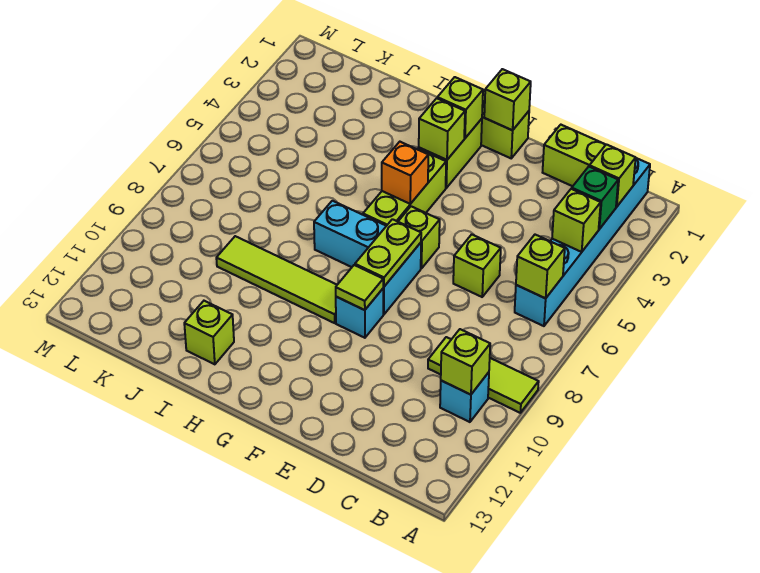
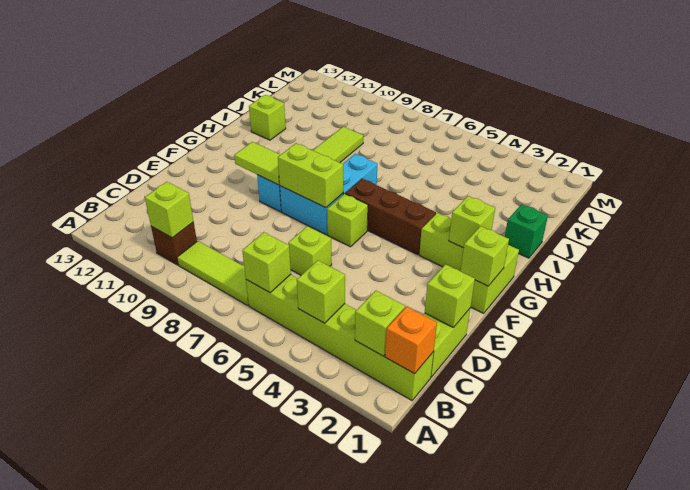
lime 1x3 tile [428,337,539,413] -> lime 1x3 tile turned to [177,241,249,305]
cyan 1x6 brick [515,158,650,326] -> lime 1x6 brick [246,275,433,400]
green 1x1 brick [572,167,618,229] -> green 1x1 brick moved to [505,204,548,258]
cyan 1x1 brick [440,372,489,422] -> brown 1x1 brick [151,222,197,265]
lime 1x2 plate [355,219,421,287] -> lime 1x2 brick [278,143,343,208]
lime 1x1 tile [336,265,383,310] -> lime 1x2 tile [234,142,280,185]
lime 1x1 brick [419,98,465,160] -> lime 1x1 brick moved to [425,264,475,328]
lime 1x3 brick [363,149,446,226] -> brown 1x3 brick [345,179,436,255]
orange 1x1 brick [382,142,428,204] -> orange 1x1 brick moved to [385,307,437,374]

